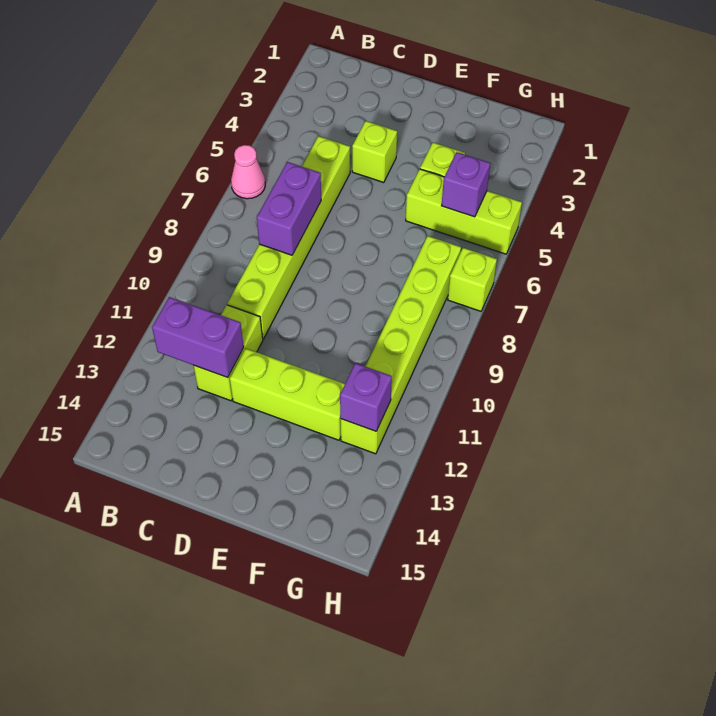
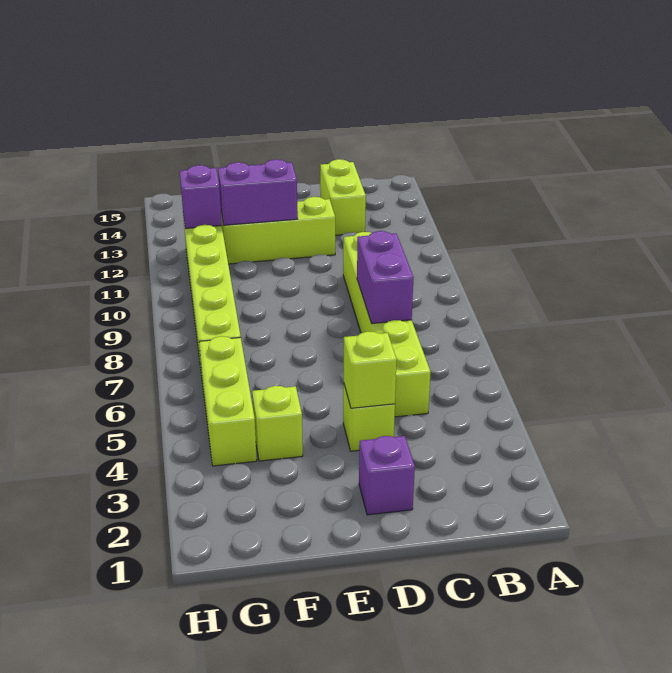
pink 1x1 cone [231,145,265,199] -> none
purple 1x2 brick [152,297,244,378] -> purple 1x2 brick moved to [218,159,298,225]
lime 1x2 brick [194,305,263,401] -> lime 1x2 brick moved to [320,159,366,235]
lime 1x3 brick [406,169,522,254] -> lime 1x3 brick turned to [199,336,257,466]
purple 1x1 brick [442,152,490,217] -> purple 1x1 brick moved to [359,436,415,515]
lime 1x1 brick [448,248,497,311] -> lime 1x1 brick moved to [344,331,397,408]

